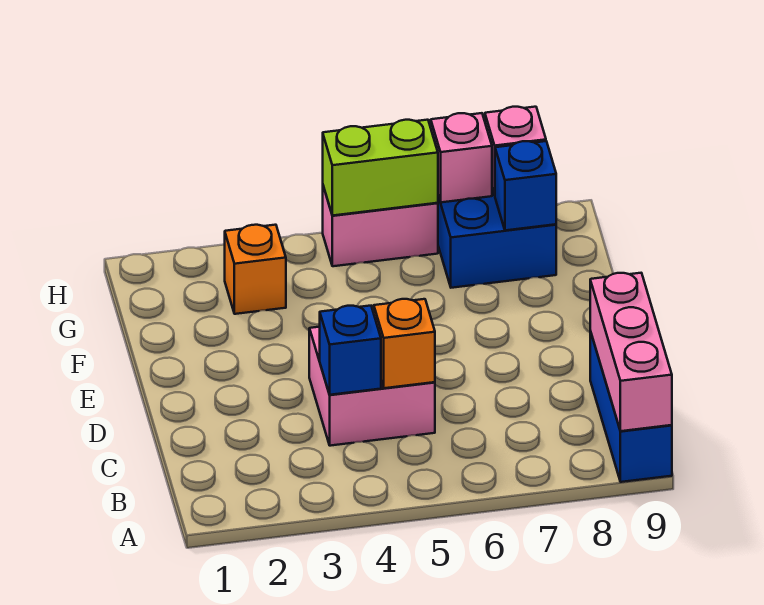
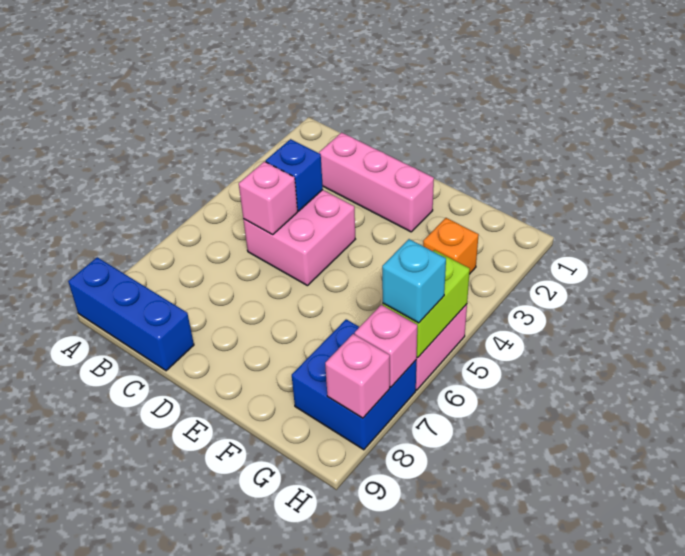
pink 1x3 brick [590,273,672,431] -> pink 1x3 brick moved to [319,133,434,232]
orange 1x1 brick [374,299,435,388] -> pink 1x1 brick [239,161,298,235]
blue 1x1 brick [495,141,556,230] -> none
none -> cyan 1x1 brick [382,239,446,323]

